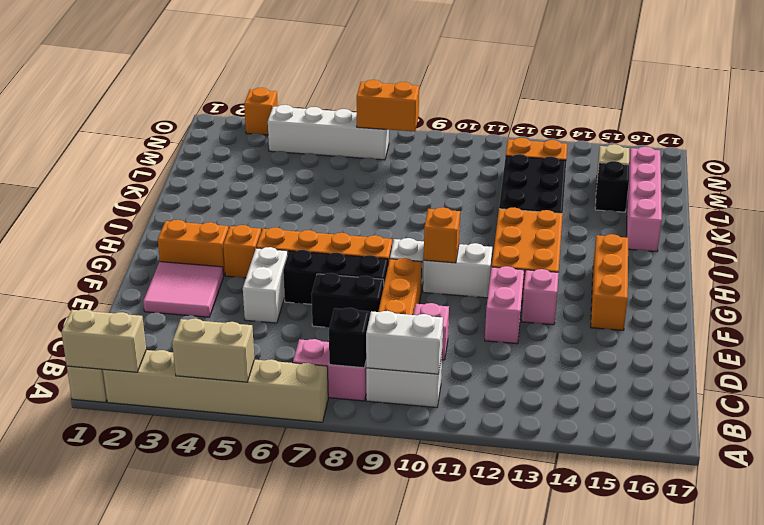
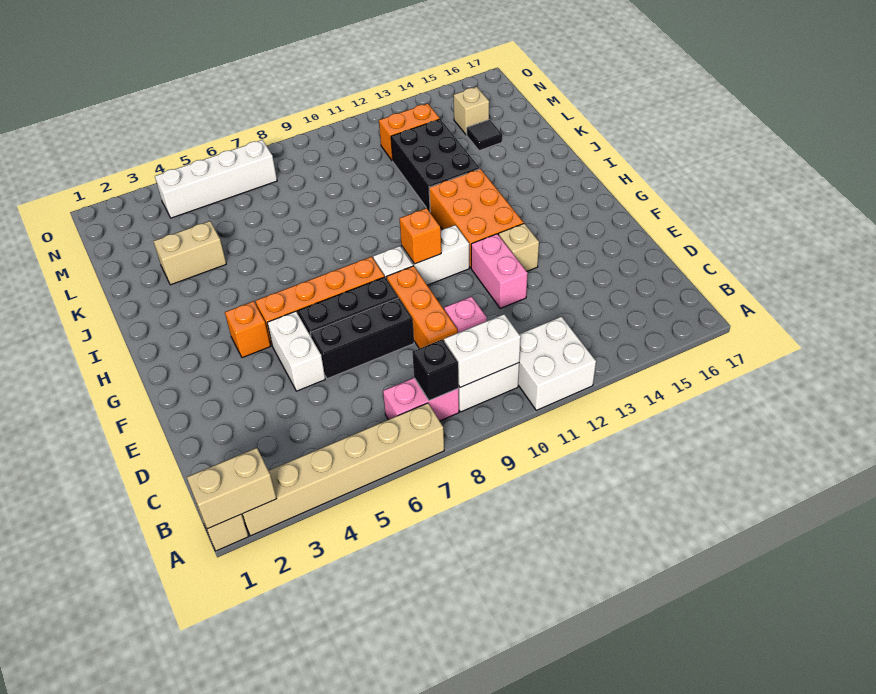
tan 1x2 brick [172,318,254,382] -> tan 1x2 brick moved to [153,221,226,285]
none -> white 2x2 brick [518,317,596,410]
pink 2x2 tile [143,262,224,317] -> none
black 1x2 brick [311,273,384,327] -> black 1x3 brick [311,298,414,379]
pink 1x1 brick [522,269,559,325] -> tan 1x1 brick [499,224,539,271]
orange 1x3 brick [591,234,628,330] -> none
orange 1x2 brick [158,220,229,275] -> none
pink 1x4 brick [627,147,662,252] -> none
black 1x1 brick [595,161,629,212] -> black 1x1 tile [467,120,502,151]
orange 1x2 brick [357,80,419,132] -> none
orange 1x1 brick [244,88,278,135] -> none

